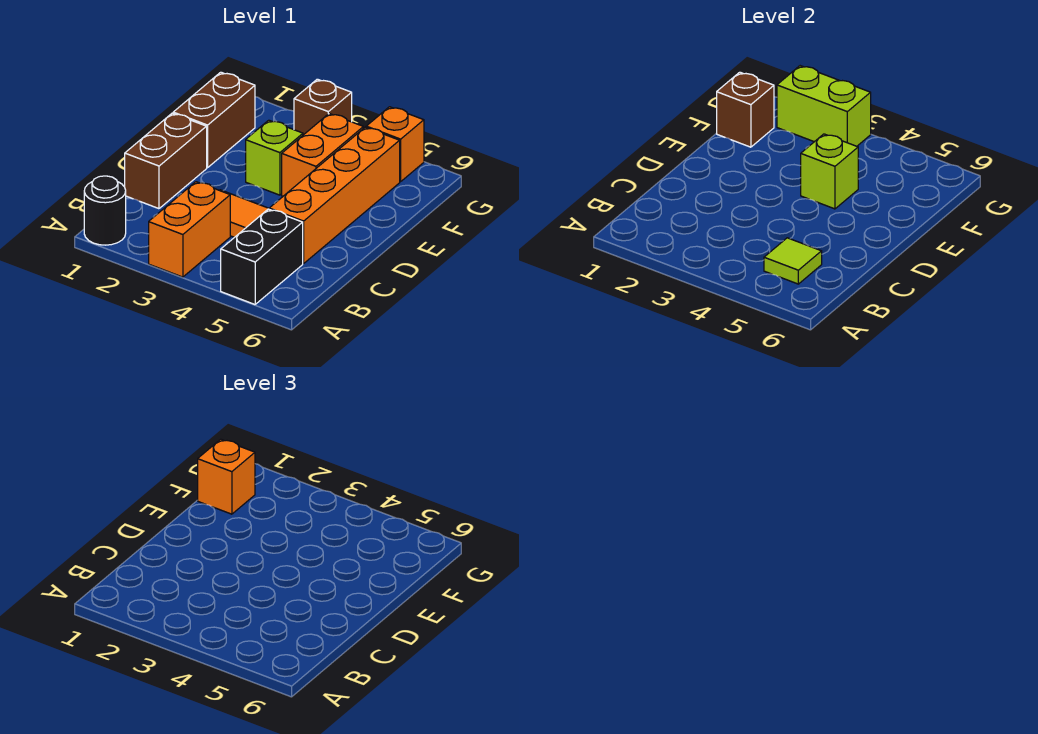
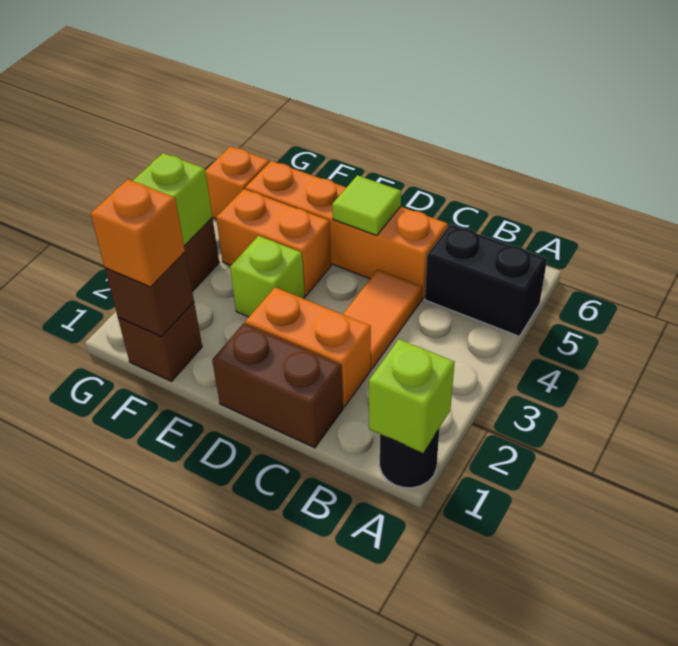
orange 1x2 brick [149,182,230,277] -> orange 1x2 brick moved to [245,287,371,407]
lime 1x1 tile [764,238,822,284] -> lime 1x1 tile moved to [332,175,401,236]
brown 1x2 brick [173,72,255,168] -> brown 1x1 brick [118,302,202,381]
lime 1x1 brick [801,134,858,209] -> lime 1x1 brick moved to [369,339,455,453]

